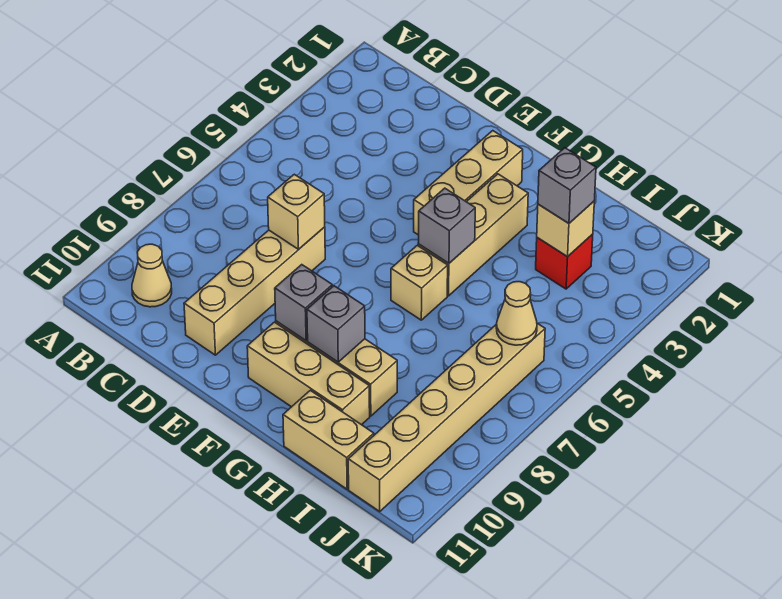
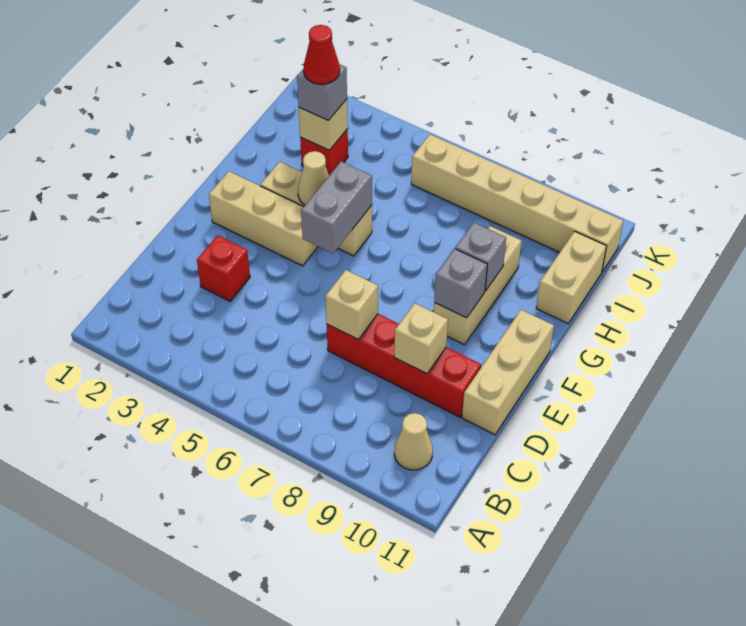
none -> red 1x1 brick [197,235,250,301]
tan 1x4 brick [184,227,325,355] -> red 1x4 brick [327,314,481,417]
tan 1x3 brick [247,322,370,425] -> tan 1x3 brick moved to [462,310,554,435]
grey 1x1 brick [418,188,475,263] -> grey 1x2 brick [301,161,372,253]
tan 1x1 brick [391,245,448,320] -> tan 1x1 brick moved to [394,303,448,374]
none -> red 1x1 cone [304,25,340,84]
tan 1x1 cone [496,282,537,345] -> tan 1x1 cone moved to [298,151,329,205]

